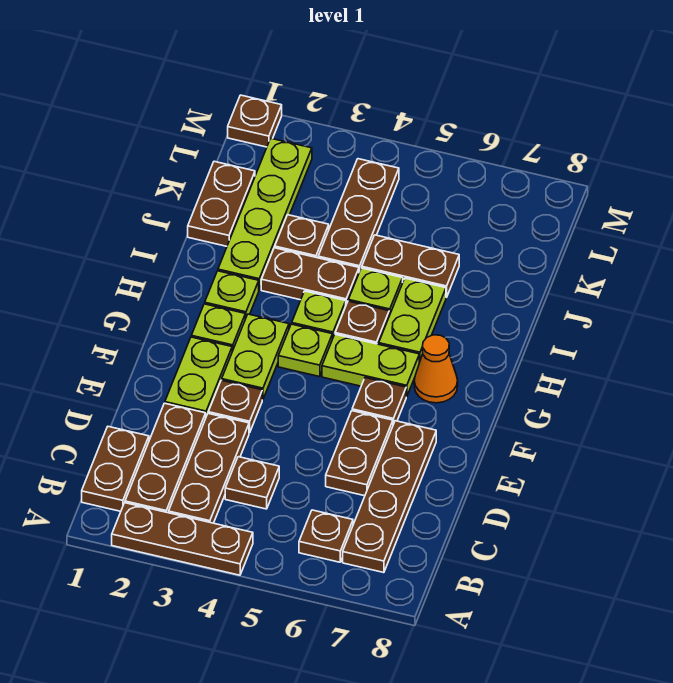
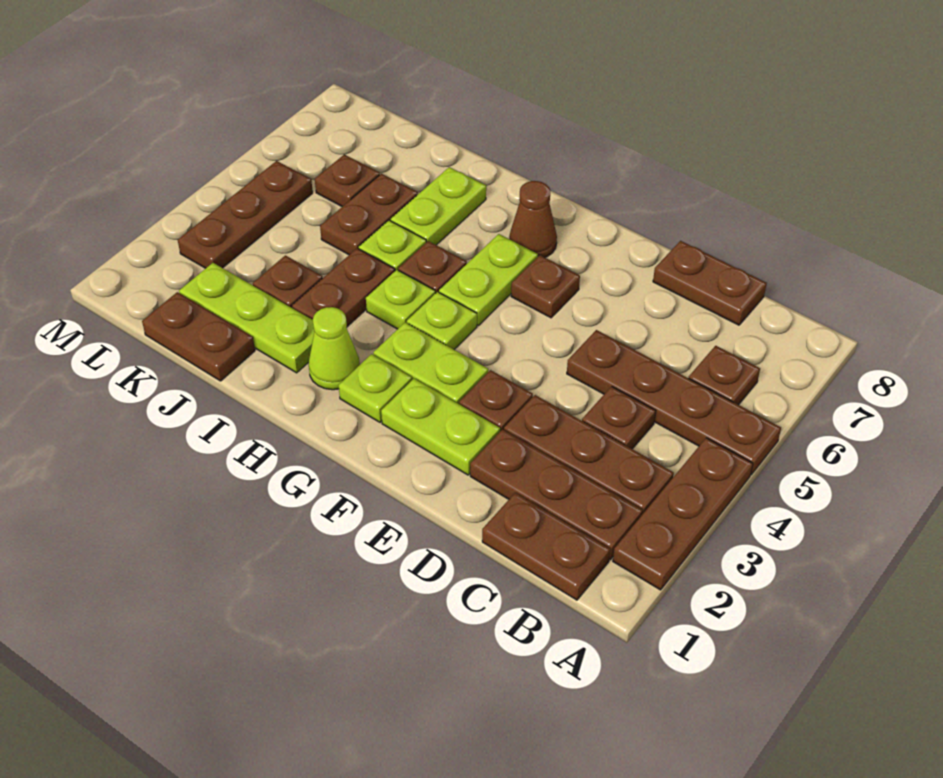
brown 1x4 plate [343,421,436,573] -> brown 1x4 plate moved to [567,330,781,475]
brown 1x2 plate [326,411,393,496] -> brown 1x2 plate moved to [653,241,767,325]
orange 1x1 cone [414,335,458,403] -> brown 1x1 cone [509,181,557,257]
lime 1x1 plate [205,271,259,319] -> lime 1x1 cone [308,307,360,390]
lime 1x2 plate [379,278,446,363] -> lime 1x2 plate turned to [390,167,486,245]
lime 1x4 plate [218,139,312,290] -> lime 1x3 plate [179,263,314,373]
brown 1x3 plate [318,159,399,272] -> brown 1x3 plate turned to [178,161,313,268]
brown 1x1 plate [228,95,282,147] -> brown 1x1 plate moved to [315,154,380,207]

